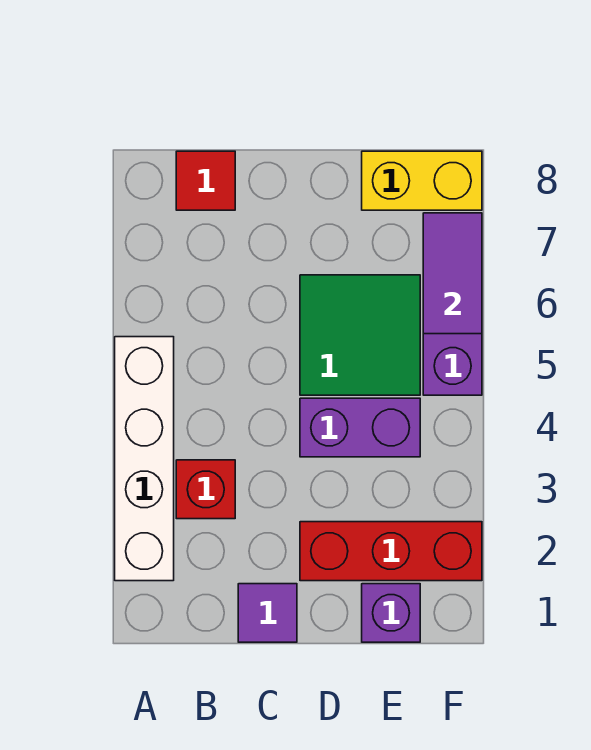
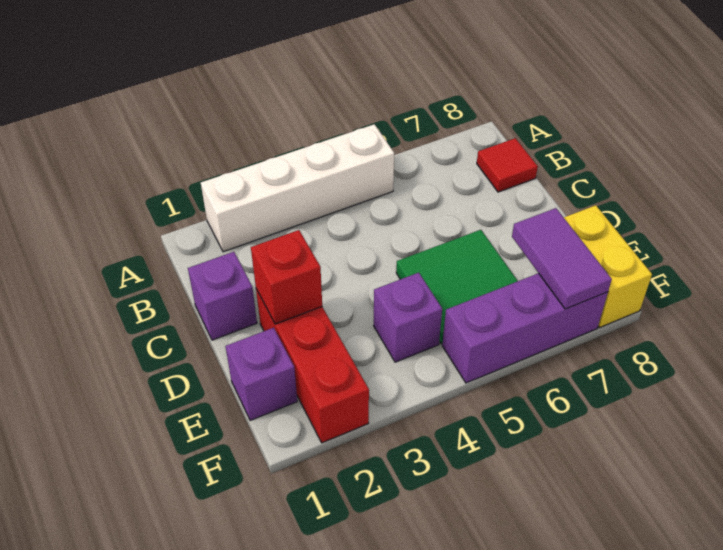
red 1x1 brick [176,460,235,519] -> red 1x1 brick moved to [251,230,322,324]
purple 1x1 tile [238,584,297,642] -> purple 1x1 brick [188,252,257,340]
purple 1x2 brick [300,398,420,457] -> purple 1x1 brick [374,273,442,362]
purple 1x2 tile [423,213,482,334] -> purple 1x2 tile turned to [512,208,612,309]

